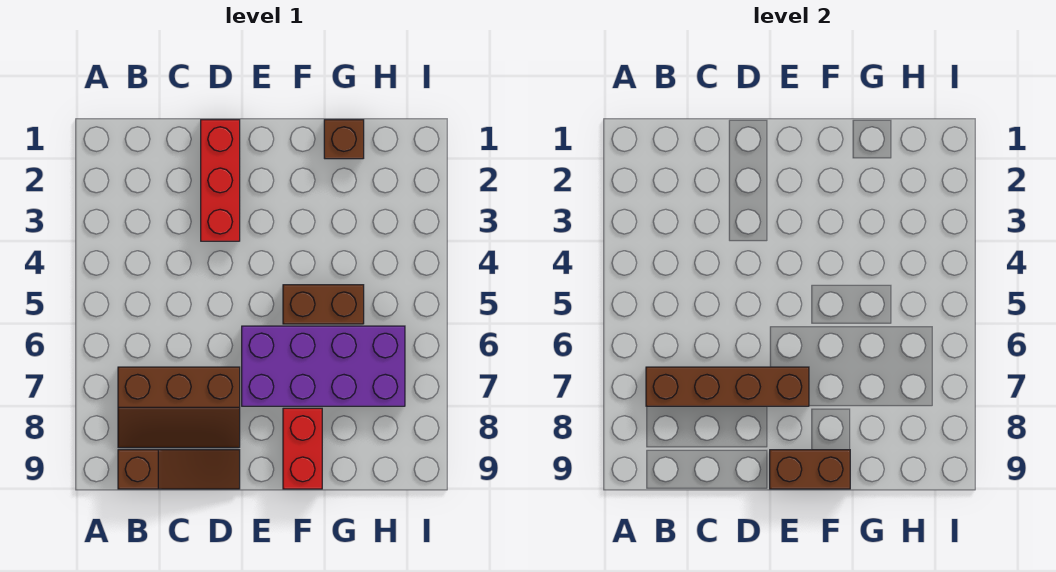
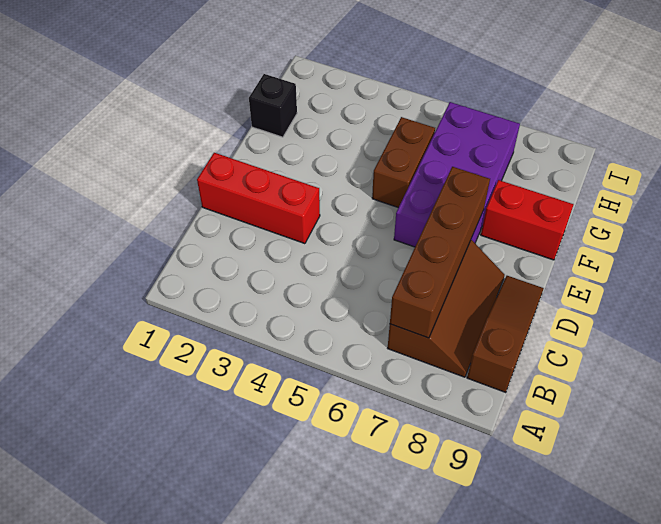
brown 1x2 brick [770,450,850,489] -> none
brown 1x1 brick [324,120,364,159] -> black 1x1 brick [249,74,297,137]

